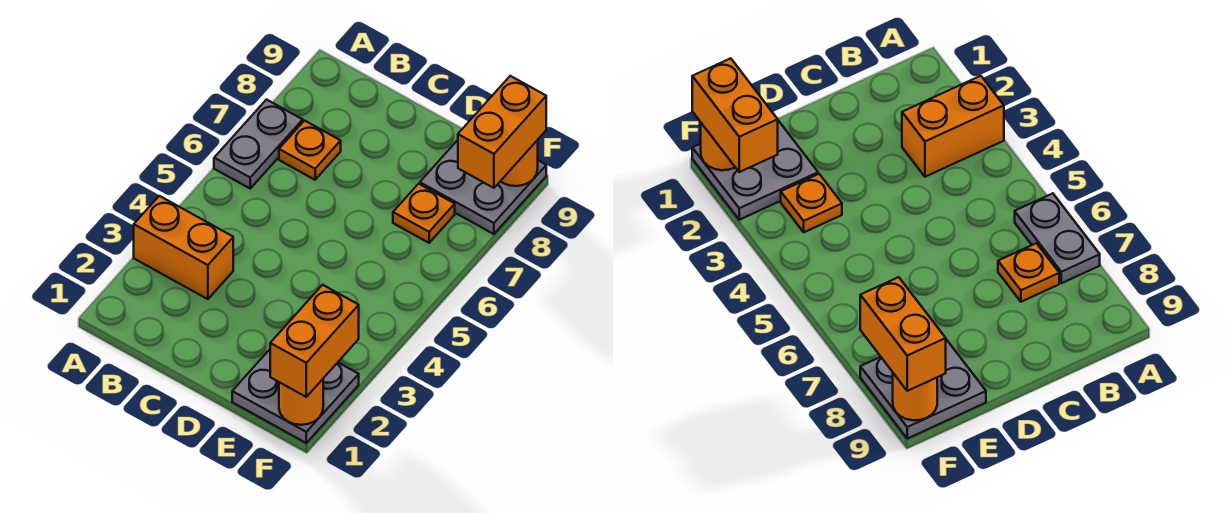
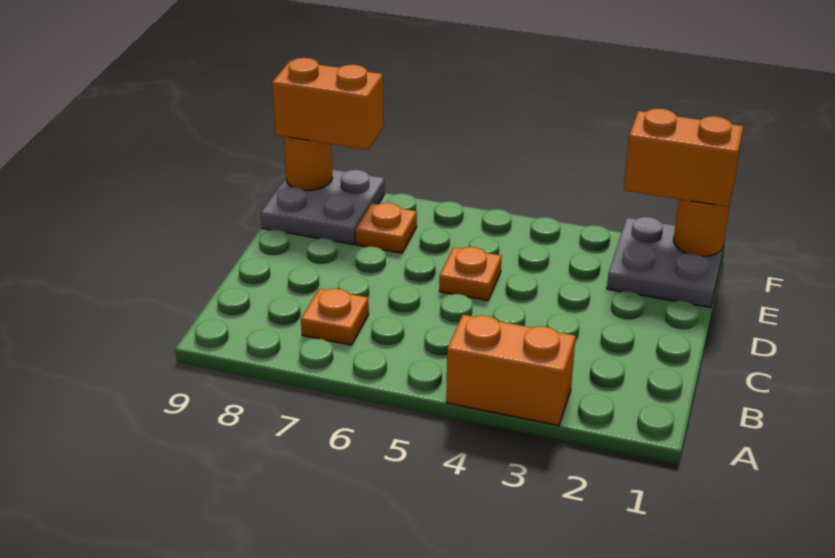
orange 1x2 brick [134,196,233,299] -> orange 1x2 brick turned to [446,315,576,426]
grey 1x2 plate [214,100,303,188] -> none
orange 1x1 plate [781,174,842,232] -> orange 1x1 plate moved to [439,247,502,300]

